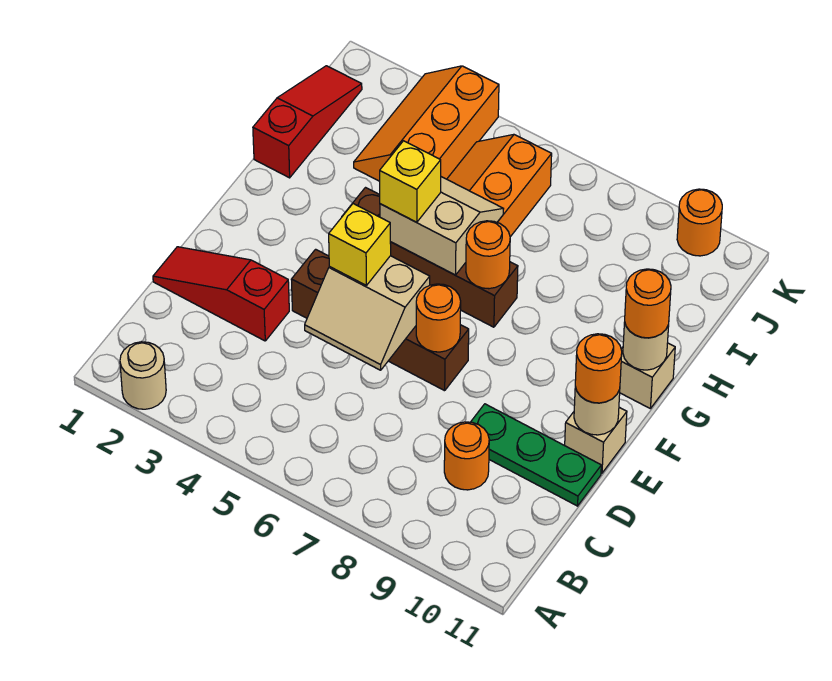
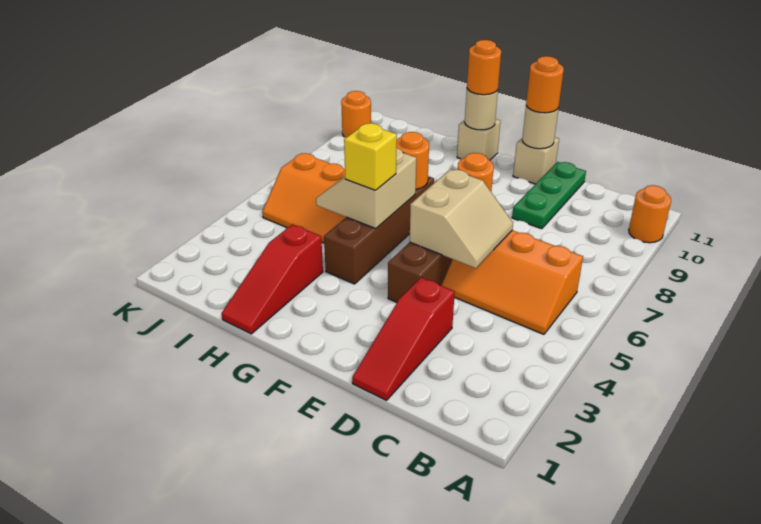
tan 1x1 round brick [120,342,166,409] -> none
orange 1x1 round brick [444,422,489,490] -> orange 1x1 round brick moved to [629,185,671,243]
yellow 1x1 brick [329,204,391,286] -> none
red 1x3 slope [253,66,362,178] -> red 1x3 slope turned to [222,224,323,334]
orange 2x3 slope [354,66,499,181] -> orange 2x3 slope moved to [441,230,583,334]

